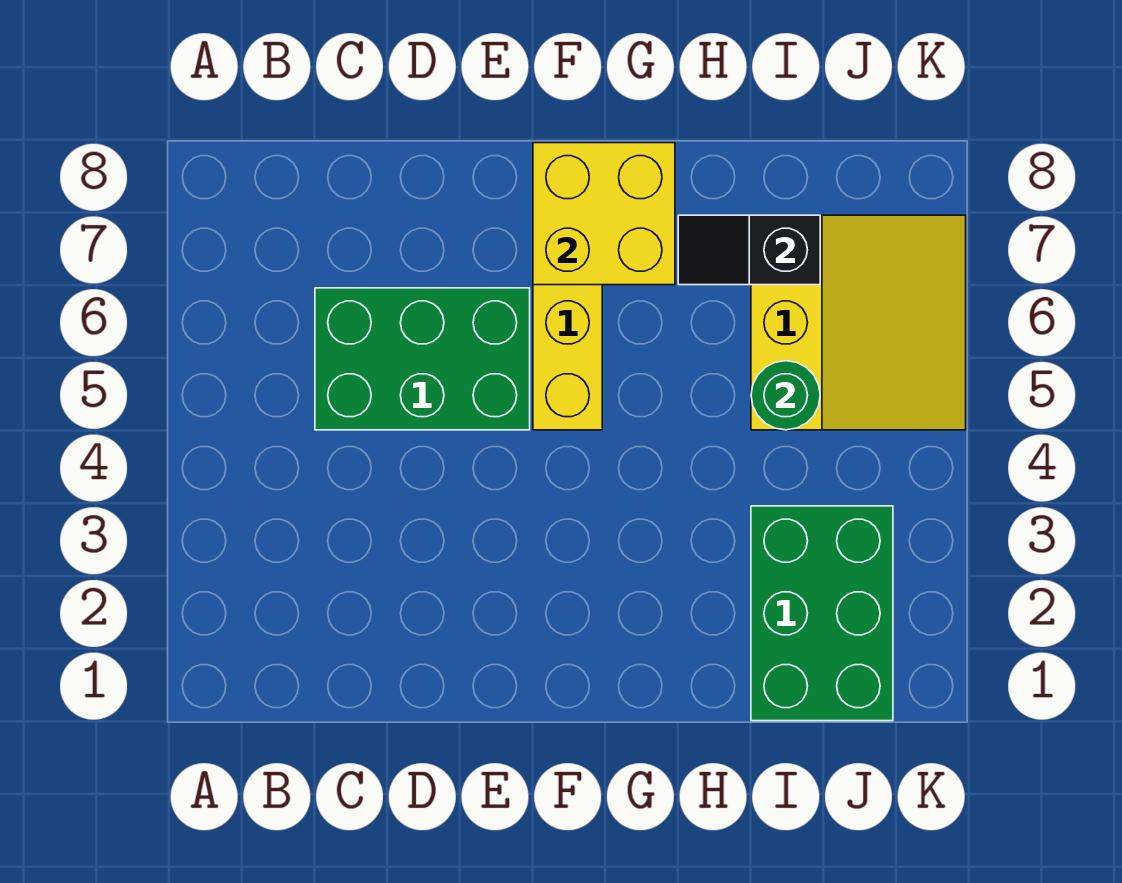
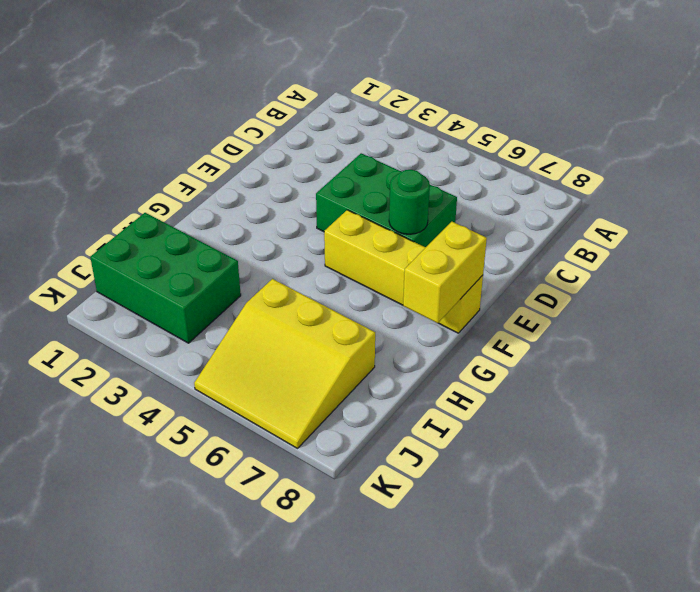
green 2x3 brick [315,288,530,430] -> green 2x3 brick turned to [316,153,457,247]
yellow 2x2 brick [533,143,675,285] -> yellow 1x2 brick [403,222,487,323]
black 1x2 slope [678,215,820,285] -> none
green 1x1 round brick [751,361,820,430] -> green 1x1 round brick moved to [389,170,430,234]

